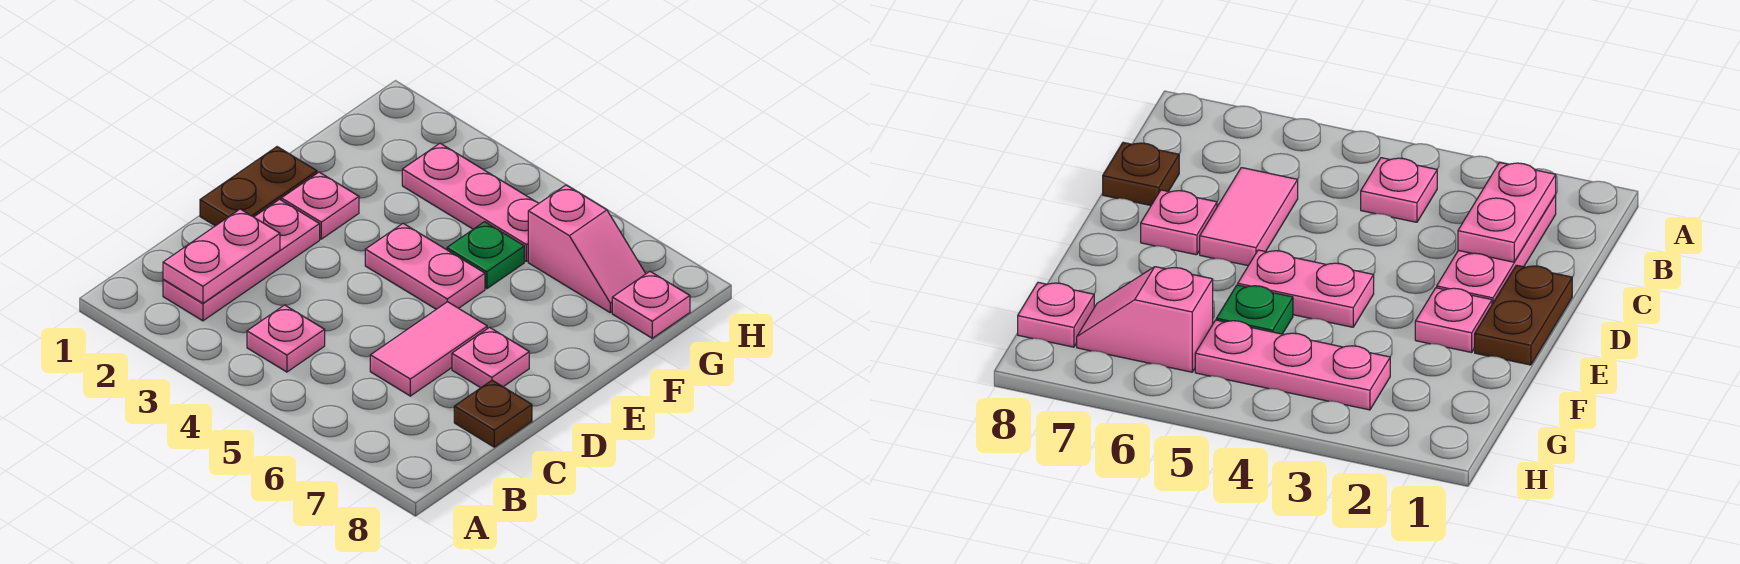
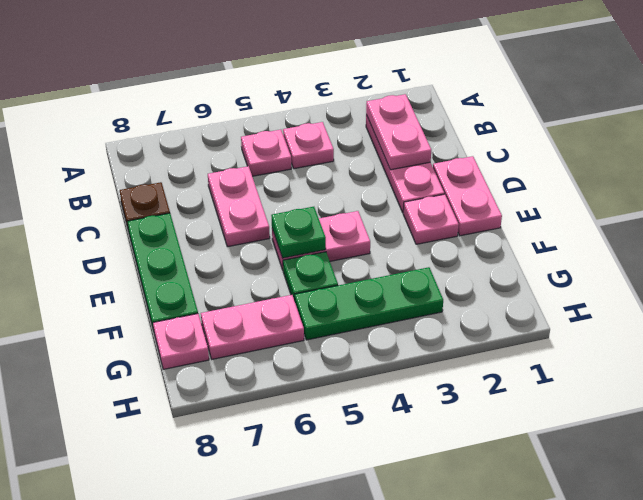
pink 1x2 tile [370,302,487,396] -> pink 1x2 plate [208,166,270,247]
brown 1x2 plate [200,147,317,226] -> pink 1x2 plate [433,156,502,236]
pink 1x1 plate [452,327,529,388] -> pink 1x1 plate moved to [241,130,291,176]
none -> green 1x3 plate [127,213,198,331]
none -> green 1x1 plate [271,207,326,258]
pink 1x3 plate [402,143,539,261] -> green 1x3 plate [295,267,443,340]
pink 1x2 slope [528,185,646,313] -> pink 1x2 plate [201,295,304,359]

